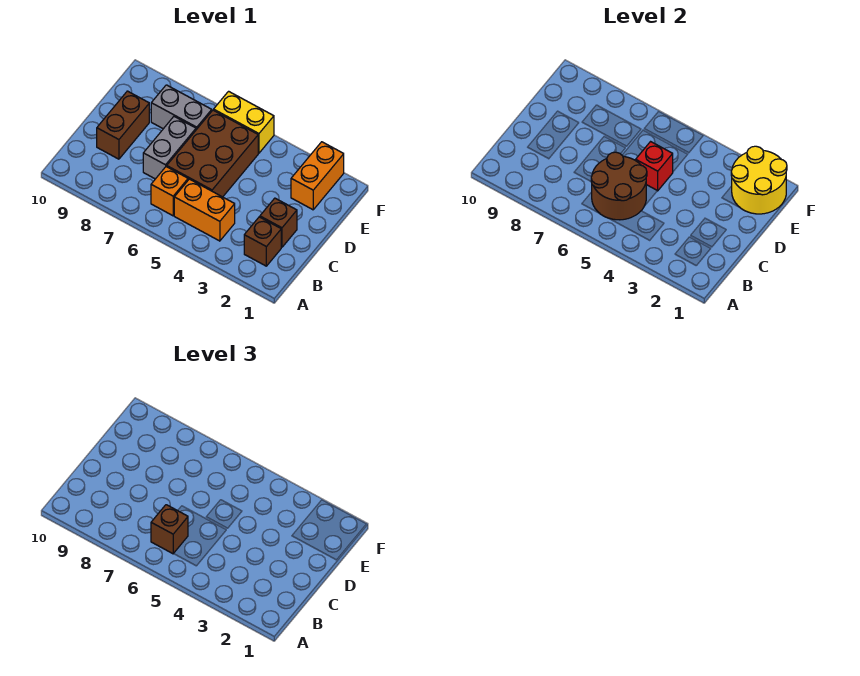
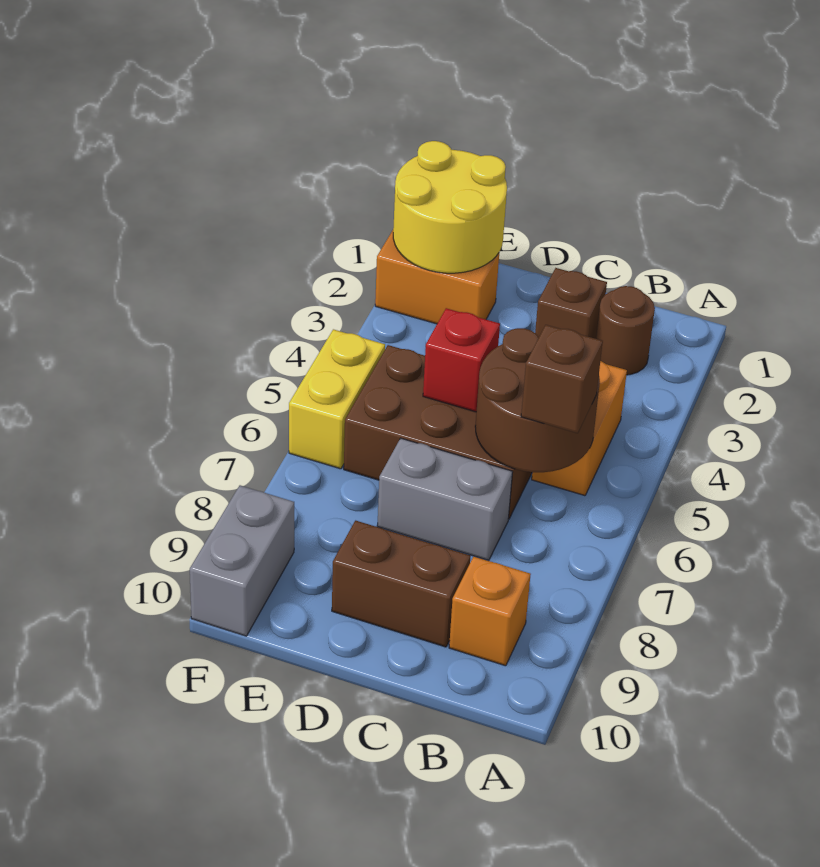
brown 1x1 brick [244,217,281,266] -> brown 1x1 round brick [596,286,655,375]
orange 1x1 brick [151,167,188,216] -> orange 1x1 brick moved to [449,556,531,666]
grey 1x2 brick [151,85,212,130] -> grey 1x2 brick moved to [190,485,294,636]

